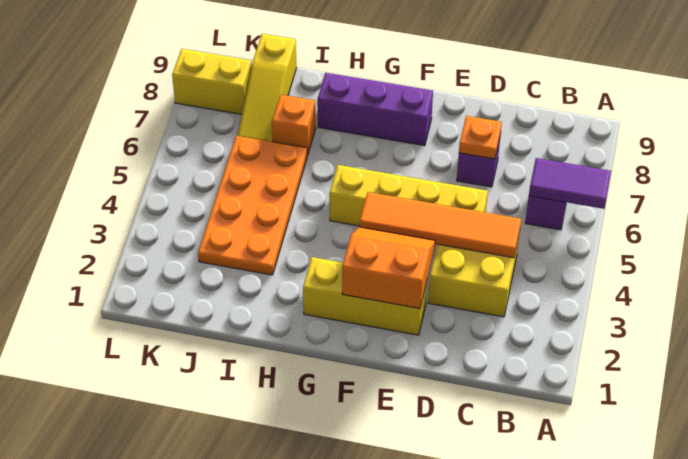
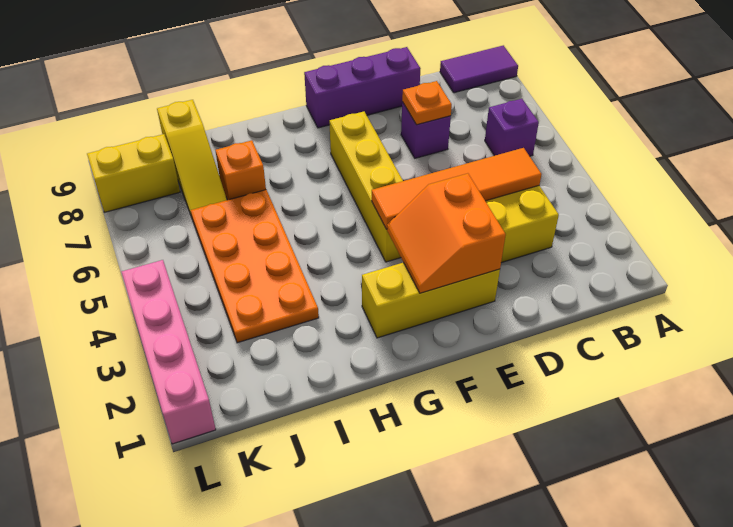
purple 1x2 tile [529,158,611,209] -> purple 1x2 tile moved to [440,45,518,93]
yellow 1x4 brick [329,165,488,226] -> yellow 1x4 brick turned to [329,112,403,262]
orange 2x2 slope [342,227,435,309] -> orange 2x2 slope turned to [387,173,506,293]
purple 1x3 brick [317,73,433,146] -> purple 1x3 brick moved to [304,47,421,128]
none -> pink 1x4 brick [122,260,216,444]

